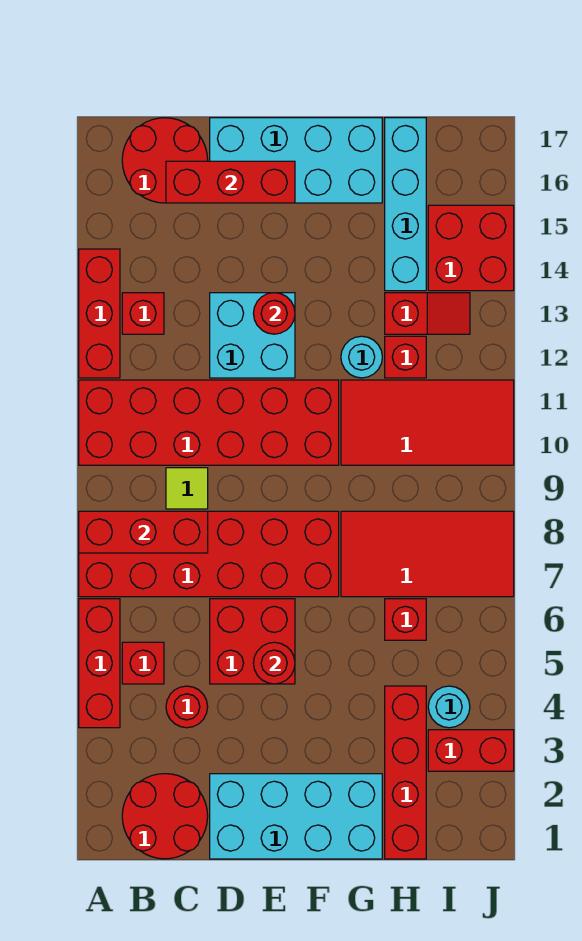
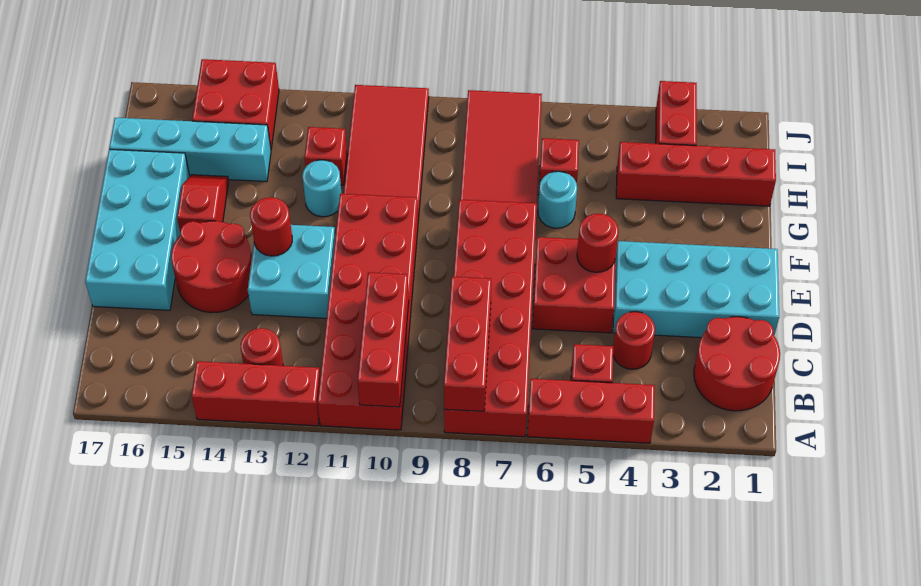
red 1x1 brick [122,293,164,334] -> red 1x1 round brick [241,328,283,366]
red 2x2 round brick [122,118,208,203] -> red 2x2 round brick moved to [171,221,252,313]
lime 1x1 tile [166,468,208,509] -> none
red 1x3 brick [166,161,295,203] -> red 1x3 brick moved to [358,272,409,407]
cyan 2x4 brick [210,774,382,859] -> cyan 2x4 brick turned to [613,241,779,338]
red 1x2 slope [385,293,470,334] -> red 1x2 slope moved to [177,175,229,234]
cyan 1x1 round brick [428,686,470,728] -> cyan 1x1 round brick moved to [538,171,577,228]

